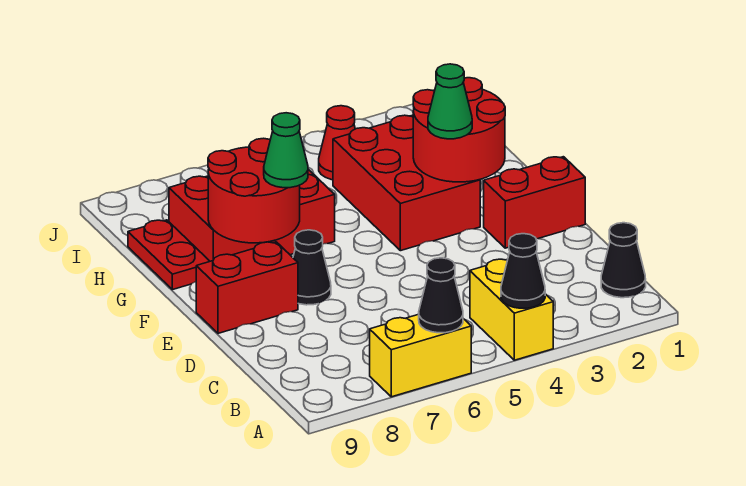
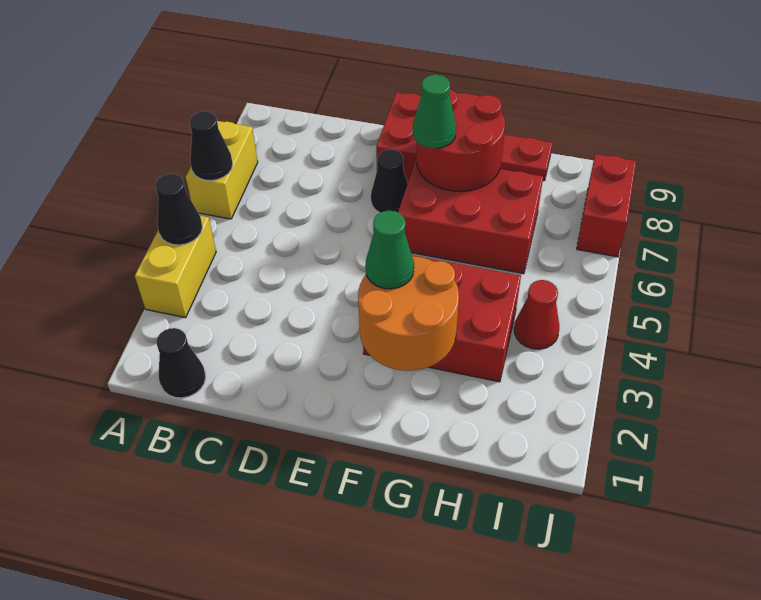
yellow 1x2 brick [470,259,553,360] -> yellow 1x2 brick turned to [135,216,216,318]
red 1x2 brick [484,157,585,248] -> red 1x2 brick moved to [577,154,636,257]
red 2x2 round brick [413,78,505,182] -> orange 2x2 round brick [358,256,459,371]
red 2x3 brick [169,169,335,261] -> red 2x3 brick turned to [398,158,543,274]

